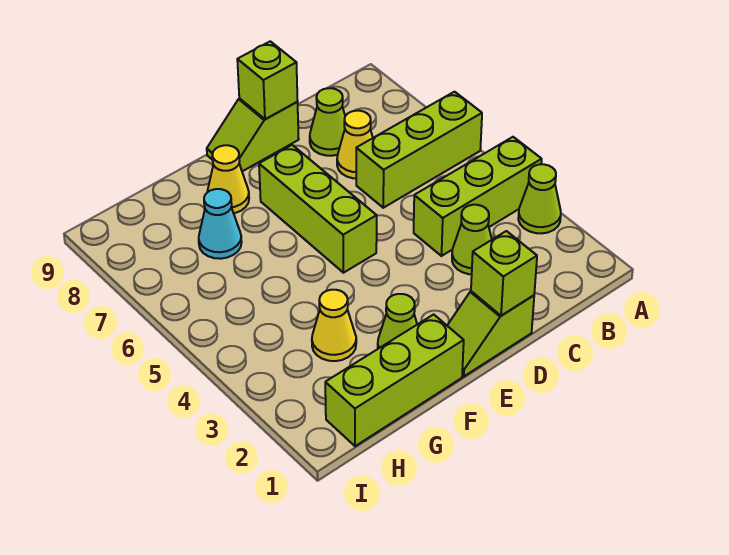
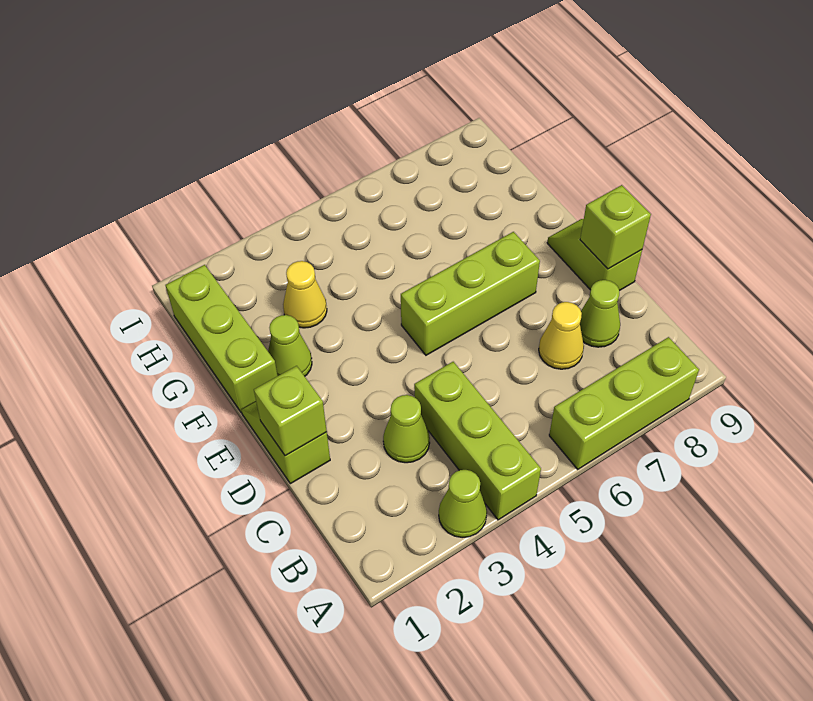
lime 1x3 brick [356,92,482,208] -> lime 1x3 brick turned to [549,337,699,469]
yellow 1x1 cone [207,145,249,213] -> none
cyan 1x1 cone [199,189,242,259] -> none

